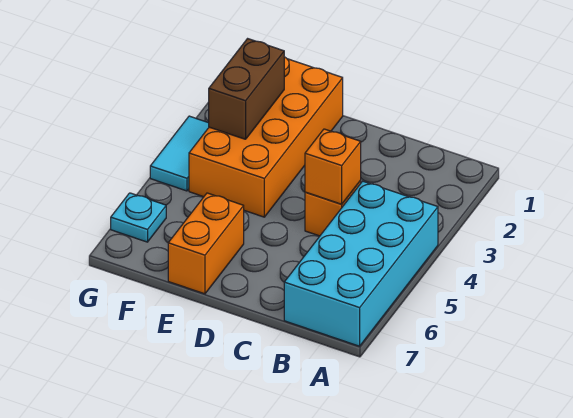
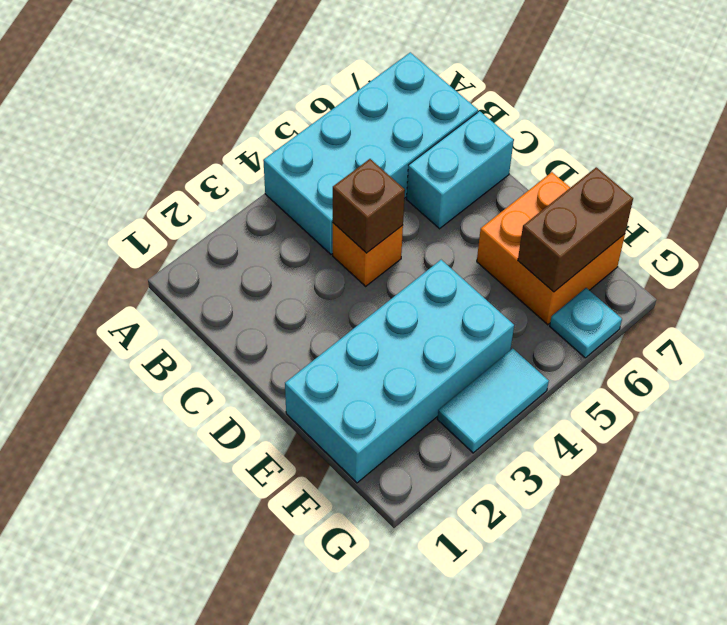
orange 1x1 brick [305,129,361,204] -> brown 1x1 brick [333,159,405,253]
none -> cyan 1x2 brick [407,111,514,229]
orange 2x4 brick [189,57,343,217] -> cyan 2x4 brick [285,260,514,483]
orange 1x2 brick [168,193,244,294] -> orange 2x2 brick [477,172,625,325]
brown 1x2 brick [209,39,284,139] -> brown 1x2 brick moved to [518,167,633,292]

